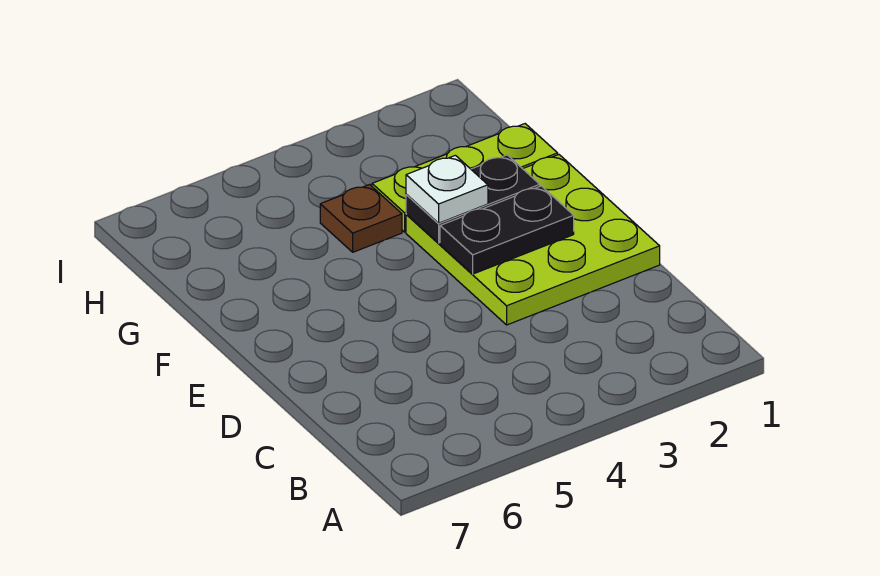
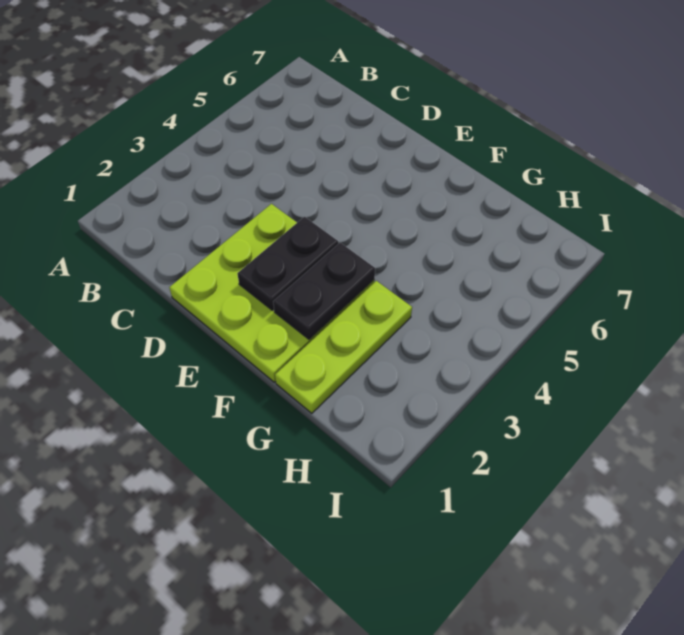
white 1x1 plate [406,155,488,223] -> none
brown 1x1 plate [320,185,402,252] -> none

